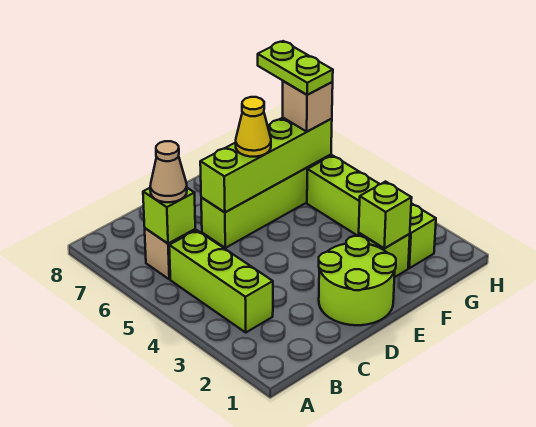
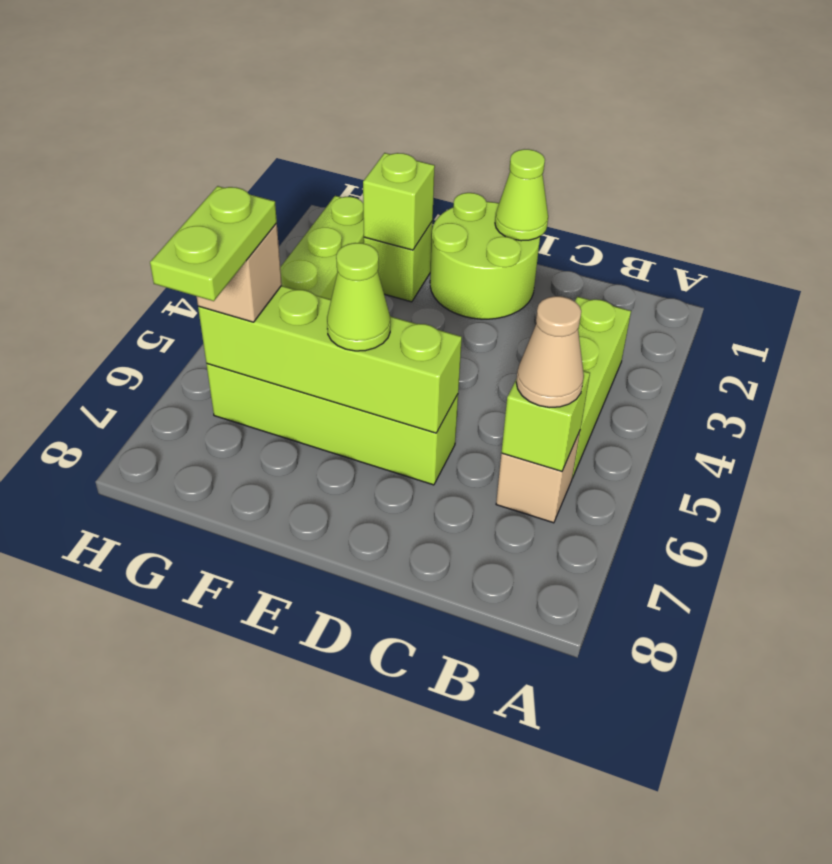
none -> lime 1x1 cone [495,149,548,241]
yellow 1x1 cone [236,97,271,157] -> lime 1x1 cone [327,243,390,351]

